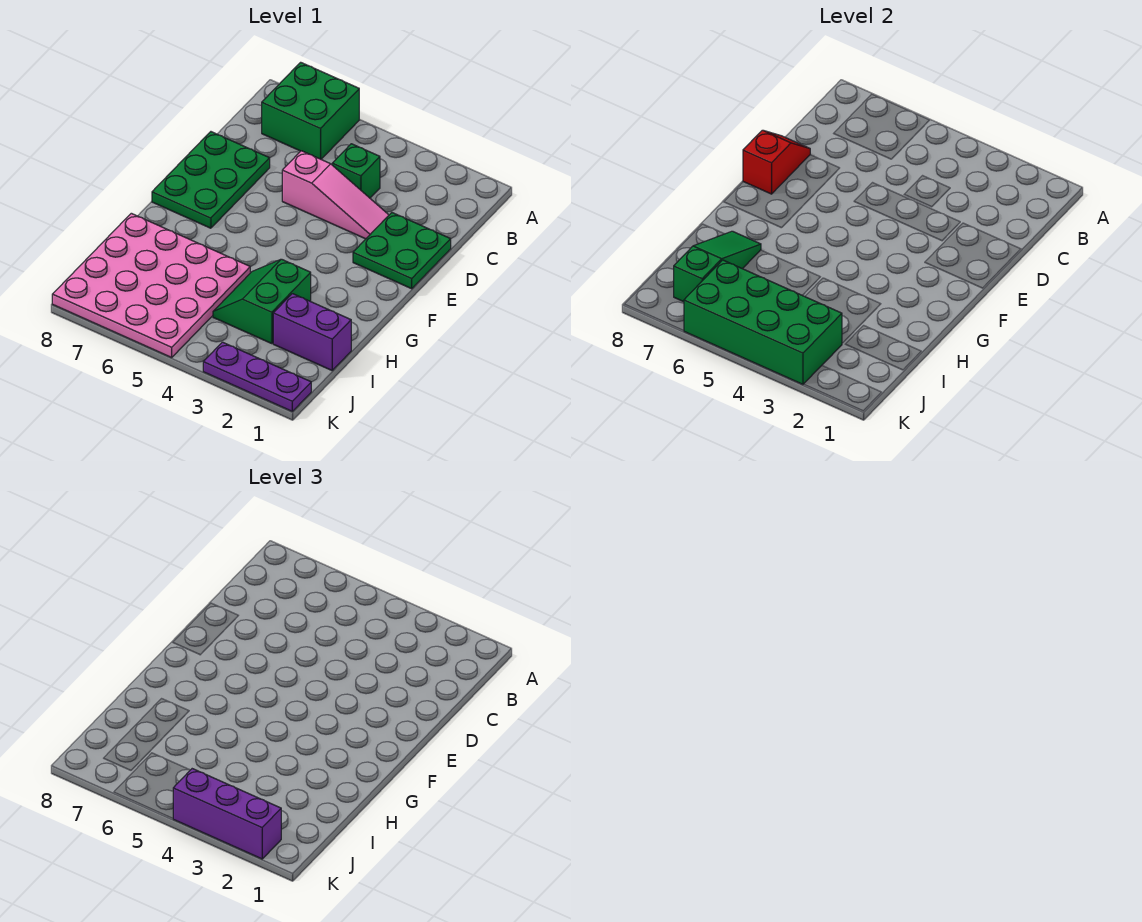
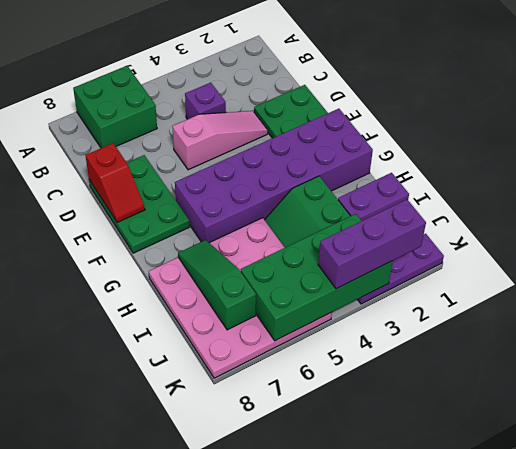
green 1x1 brick [332,144,380,198] -> purple 1x1 brick [185,82,226,119]
red 1x2 slope [743,130,810,194] -> red 1x2 slope turned to [86,143,145,222]
none -> purple 2x6 brick [175,109,373,243]

